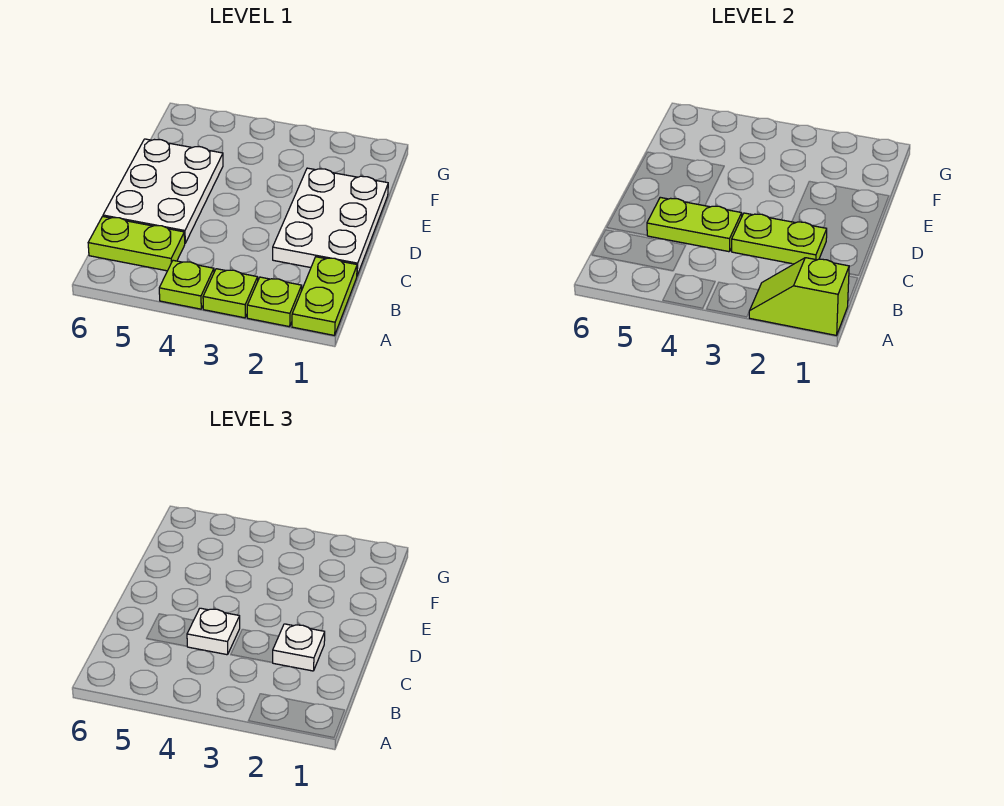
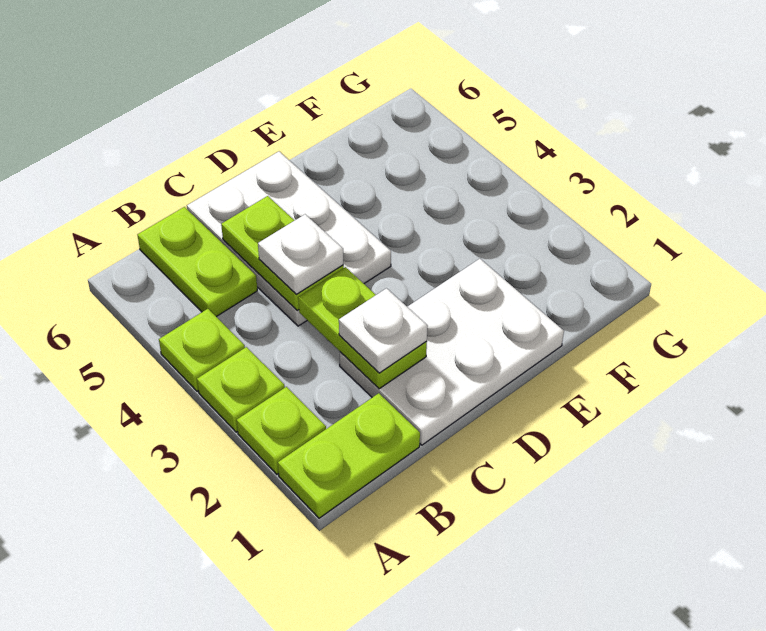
lime 1x2 slope [749,258,849,335] -> none
white 2x3 plate [103,139,223,243] -> white 2x3 plate turned to [187,151,391,326]

